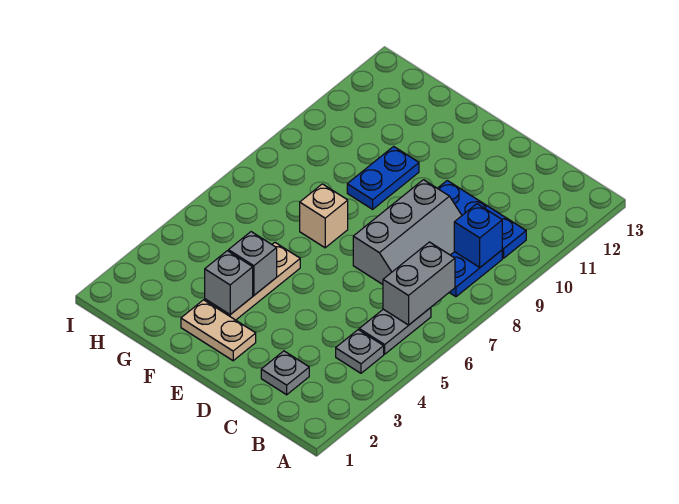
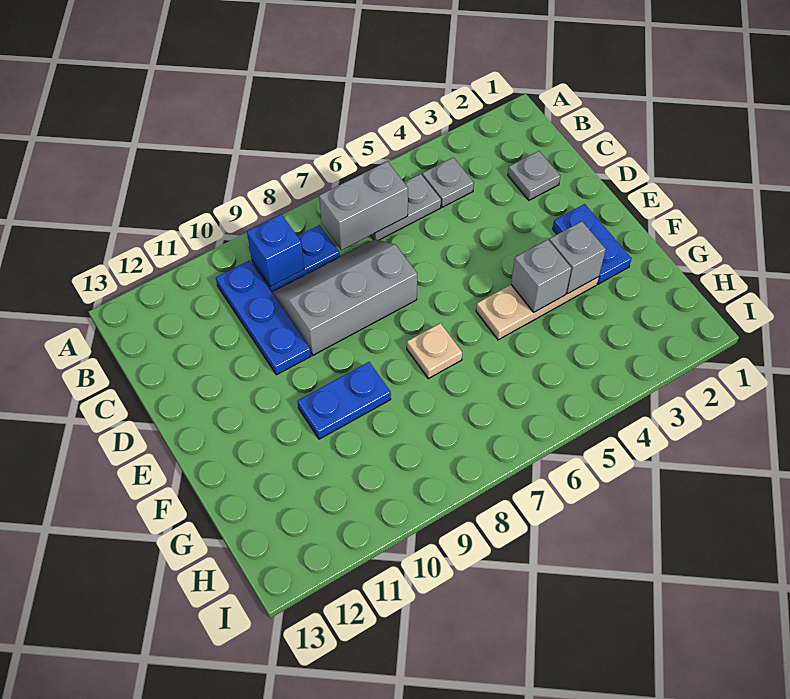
tan 1x2 plate [181,300,256,361] -> blue 1x2 plate [553,204,631,284]
tan 1x1 brick [300,184,348,248] -> tan 1x1 plate [407,323,462,379]

